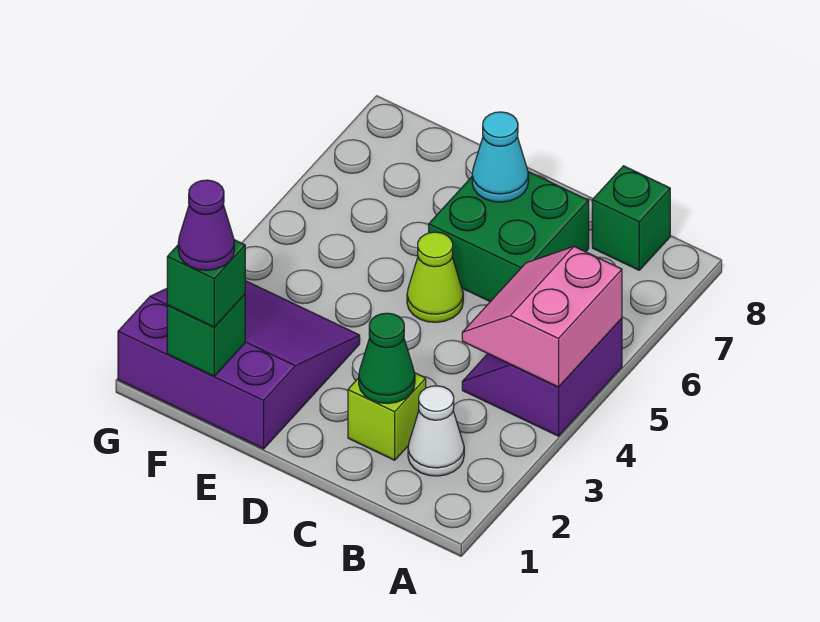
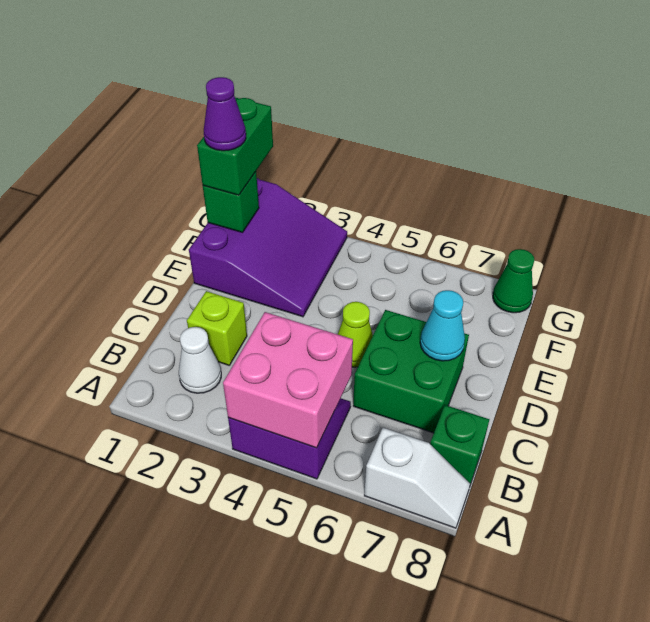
pink 2x2 slope [462,247,622,387] -> pink 2x2 brick [223,312,353,448]
none -> white 1x2 slope [364,428,470,528]
green 1x1 cone [359,313,415,403] -> green 1x1 cone moved to [493,249,534,313]
green 1x1 brick [167,240,245,327] -> green 1x2 brick [197,98,273,195]

